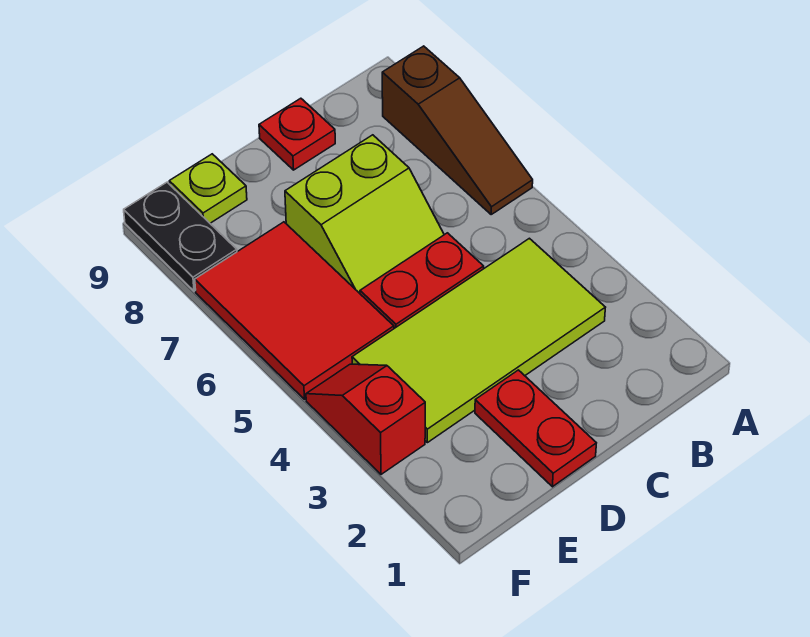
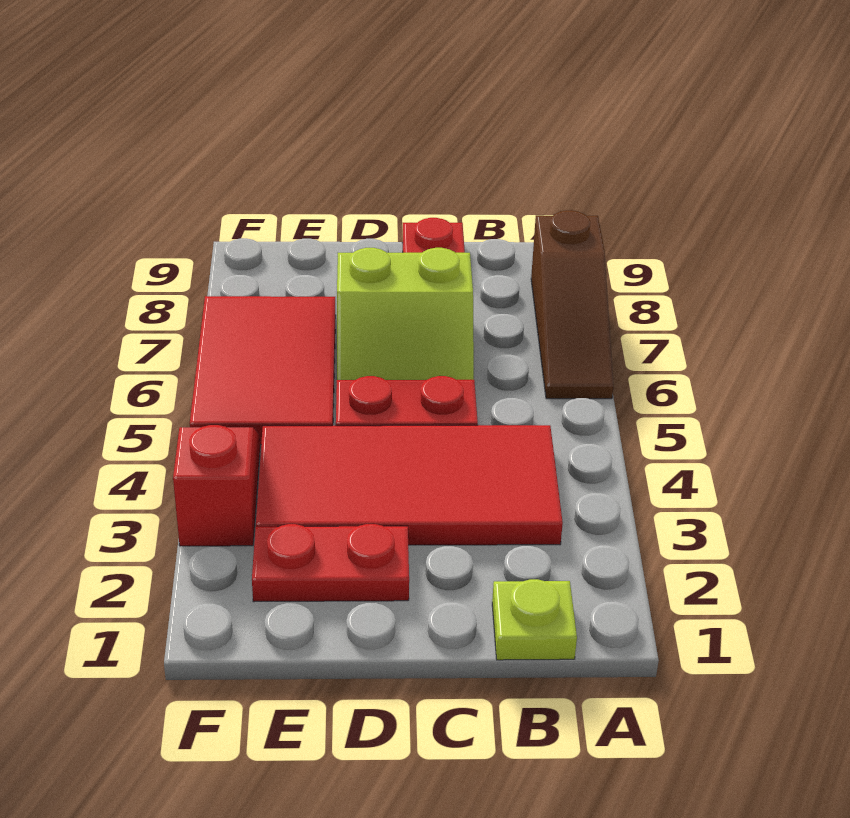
lime 2x4 tile [352,238,605,443] -> red 2x4 tile [256,425,563,545]
red 1x2 plate [475,370,596,487] -> red 1x2 plate turned to [252,524,409,602]
lime 1x1 plate [169,154,247,223] -> lime 1x1 plate moved to [492,579,577,660]
black 1x2 plate [124,182,237,291] -> none

